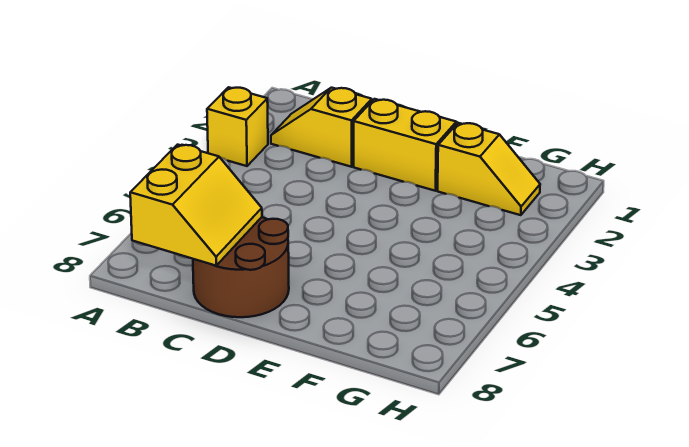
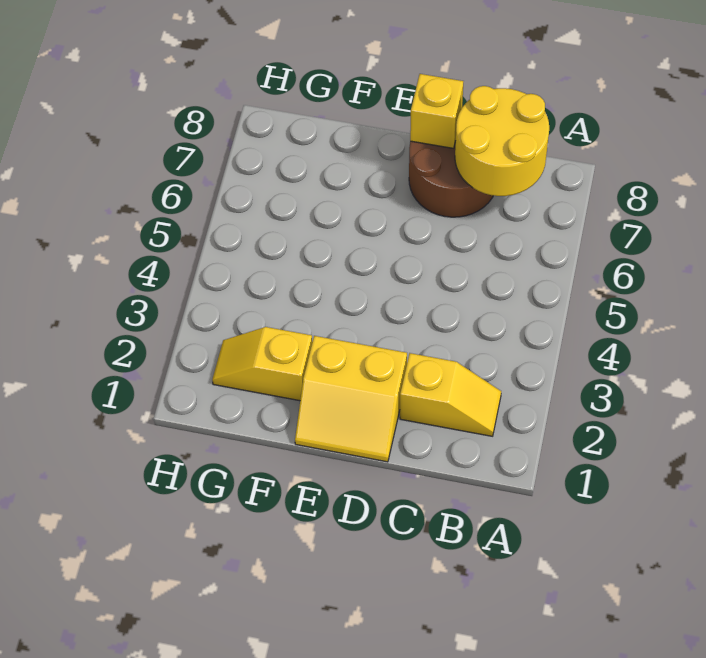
yellow 1x1 brick [207,87,268,166] -> yellow 1x1 brick moved to [410,74,463,148]
yellow 2x2 slope [130,145,262,266] -> yellow 2x2 round brick [455,86,549,196]

